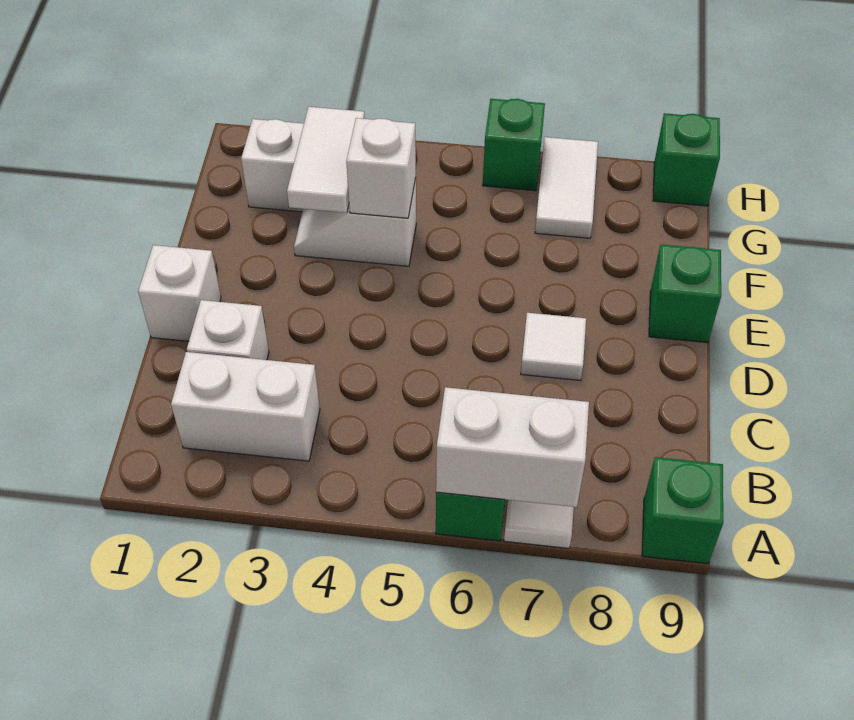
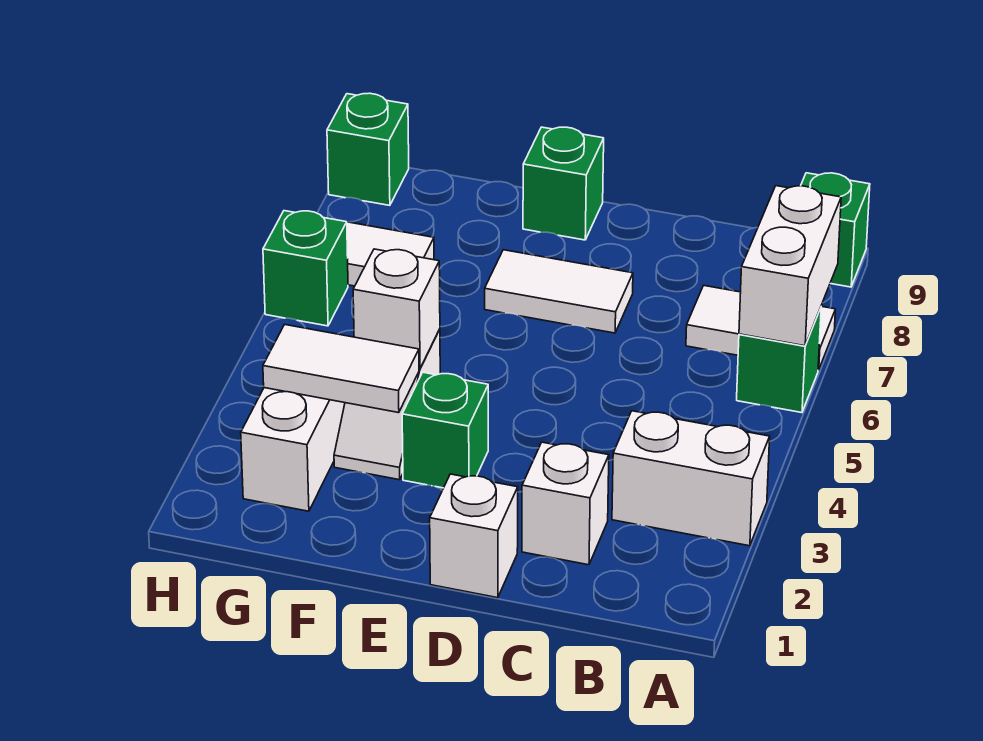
white 1x2 brick [171,352,320,461] -> white 1x2 brick turned to [612,411,770,546]
white 1x1 tile [521,313,586,380] -> white 1x2 tile [485,250,633,333]
none -> green 1x1 brick [402,372,488,488]

